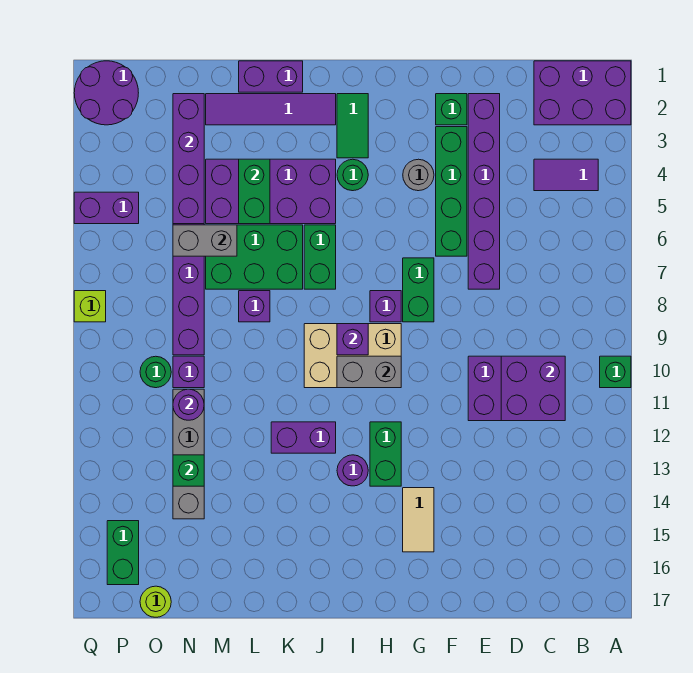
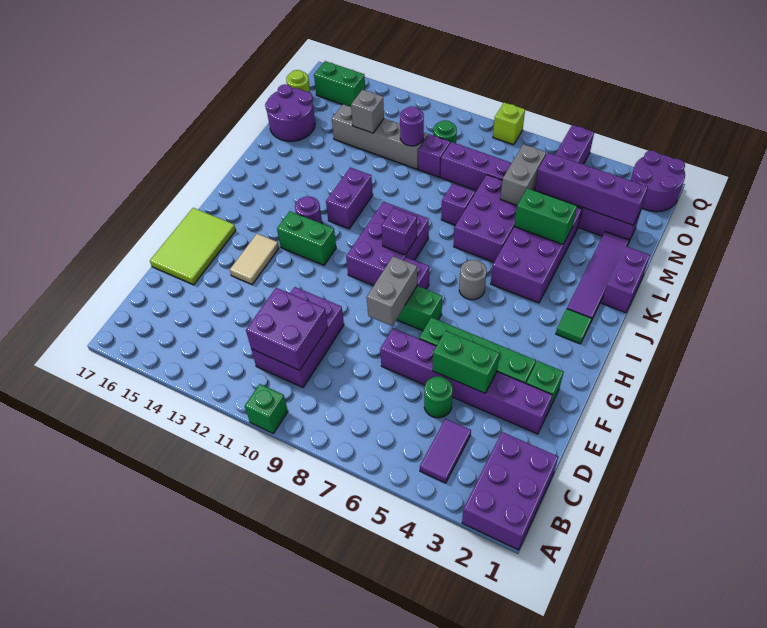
none -> lime 2x3 tile [150,208,236,285]
grey 1x1 round brick [403,159,434,191] -> grey 1x1 round brick moved to [459,260,487,300]
tan 1x2 tile [403,488,434,552] -> tan 1x2 tile turned to [230,234,279,284]
tan 2x3 brick [304,324,401,388] -> purple 2x3 brick [346,202,429,286]
grey 1x2 brick [337,356,401,388] -> grey 1x2 brick moved to [367,256,417,326]
green 1x2 tile [337,94,368,158] -> green 1x1 tile [556,309,592,344]
green 1x1 round brick [337,159,368,191] -> green 1x1 round brick moved to [424,376,453,418]
green 1x2 brick [304,225,336,289] -> green 1x2 brick moved to [433,331,499,393]
green 2x3 brick [206,225,303,289] -> purple 2x3 brick [454,175,517,262]
none -> purple 2x2 round brick [265,84,315,141]
green 1x1 brick [173,455,204,486] -> grey 1x1 brick [351,90,384,133]

